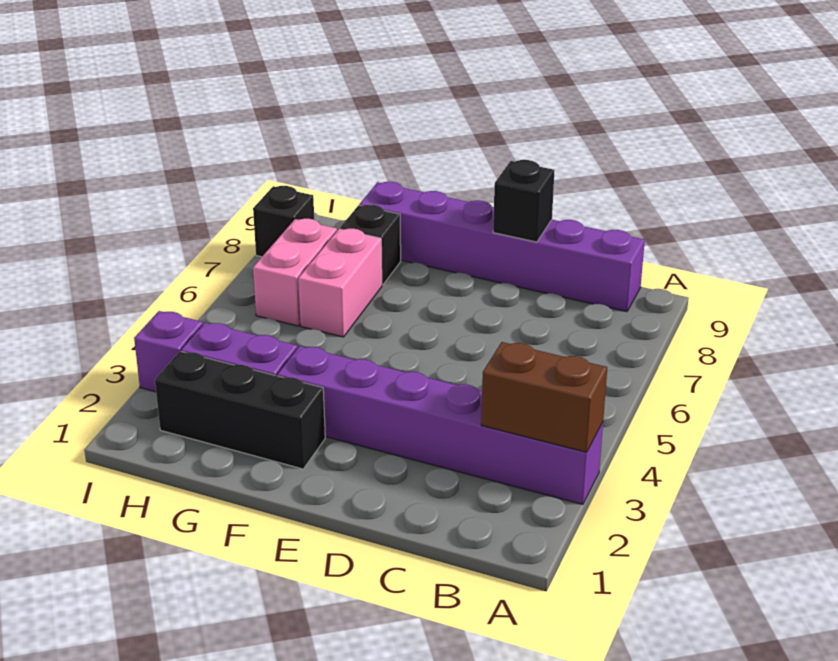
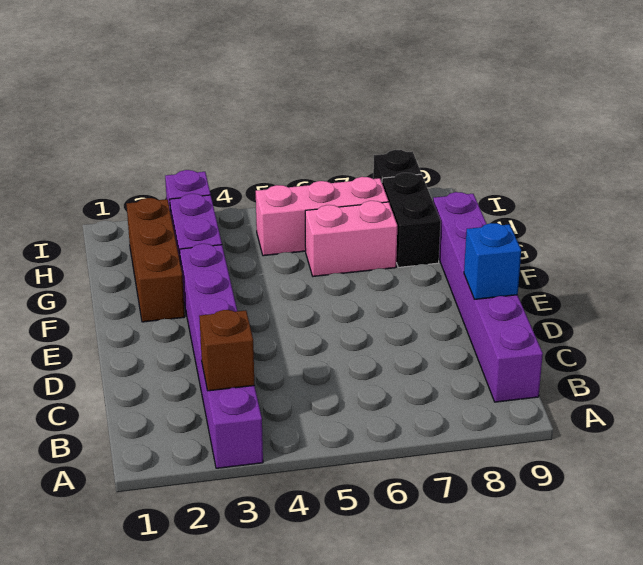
brown 1x2 brick [481,342,607,452] -> brown 1x1 brick [199,310,255,391]
black 1x1 brick [493,160,555,242] -> blue 1x1 brick [464,223,521,299]
black 1x3 brick [155,351,325,469] -> brown 1x3 brick [127,198,185,322]
black 1x1 brick [340,205,401,285] -> black 1x2 brick [382,173,441,267]
pink 1x2 brick [253,219,337,326] -> pink 1x3 brick [256,177,388,256]

